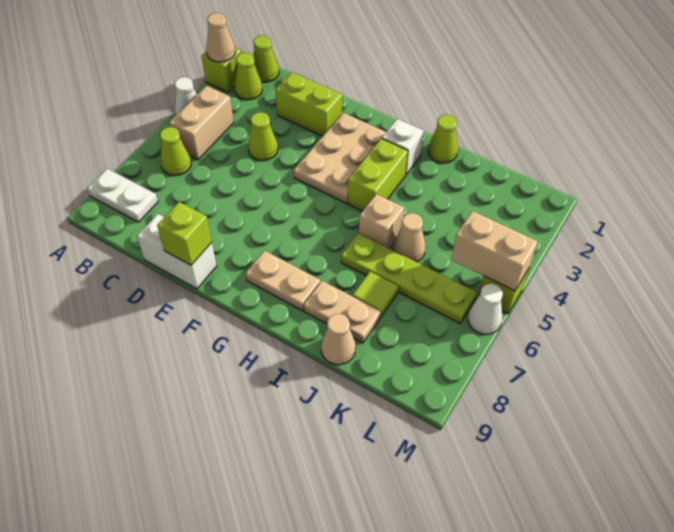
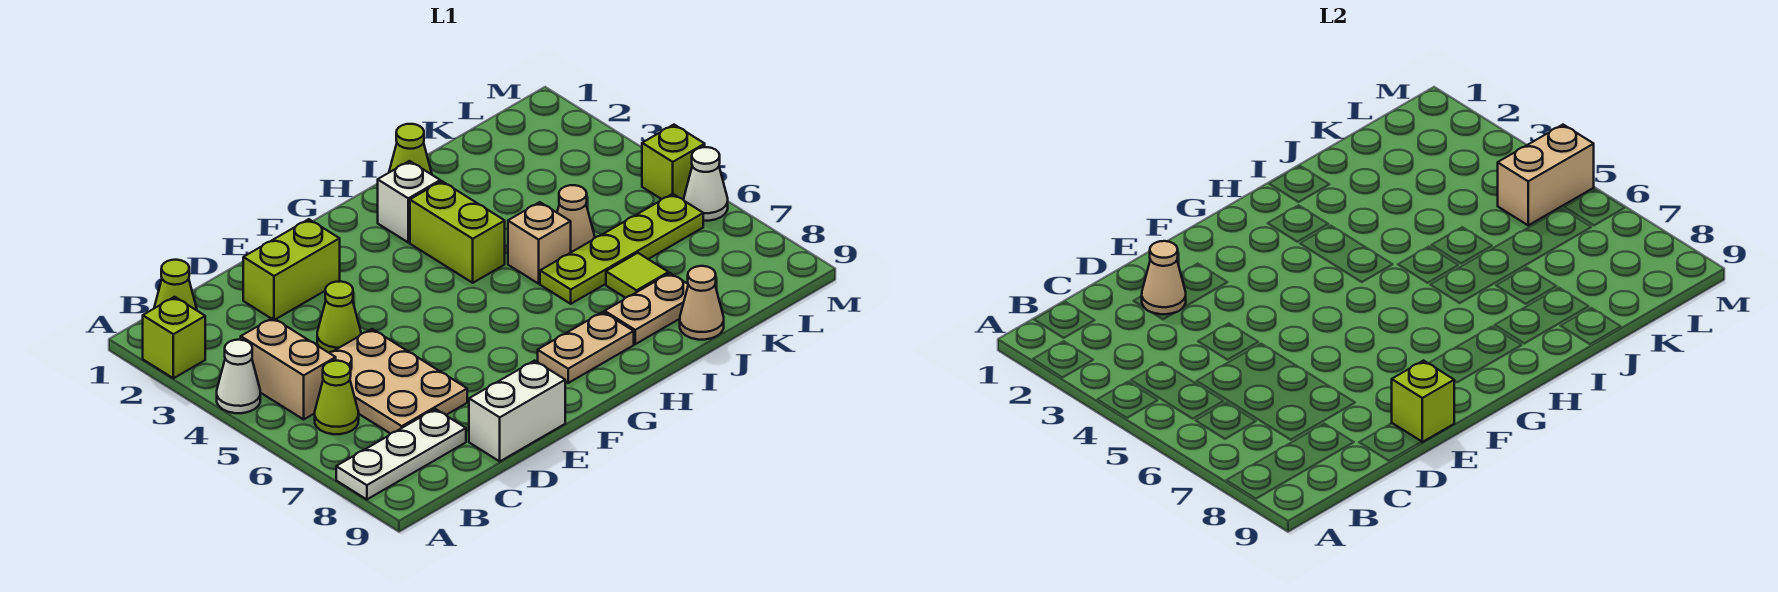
tan 1x1 cone [206,13,235,62] -> tan 1x1 cone moved to [1142,241,1186,314]
white 1x2 plate [87,169,158,222] -> white 1x3 plate [336,409,466,499]
lime 1x1 cone [234,53,262,100] -> none
tan 2x3 plate [294,113,386,203] -> tan 2x3 plate moved to [330,329,467,434]

